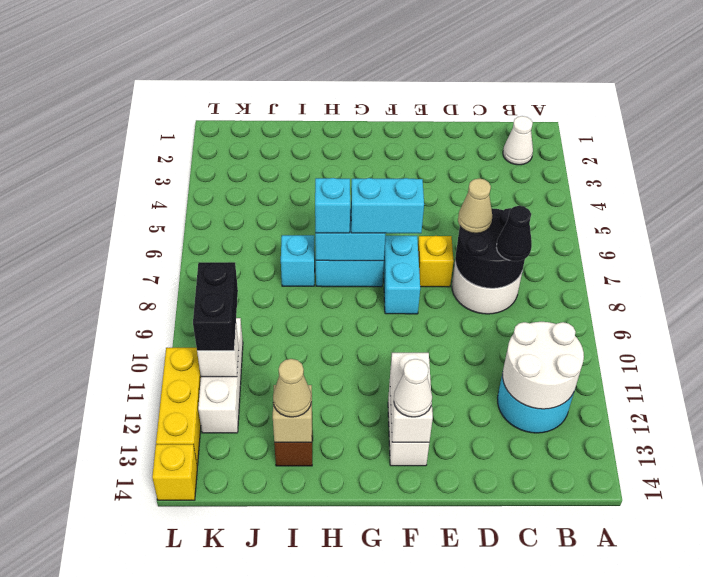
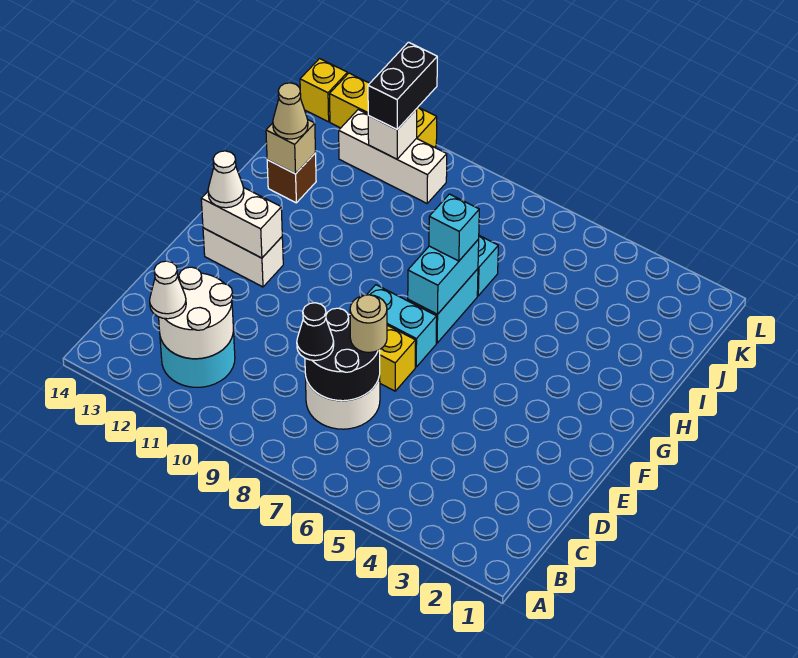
white 1x1 cone [503,116,533,165] -> white 1x1 cone moved to [150,261,186,319]
tan 1x1 cone [458,179,492,233] -> tan 1x1 round brick [350,295,387,352]
cyan 1x2 brick [351,178,424,233] -> none
black 1x2 brick [193,262,238,351] -> black 1x2 brick turned to [368,42,437,129]

